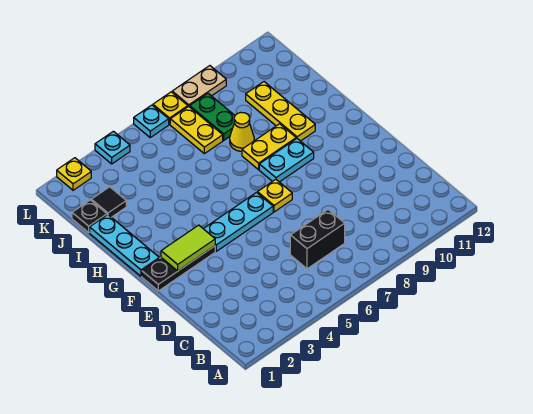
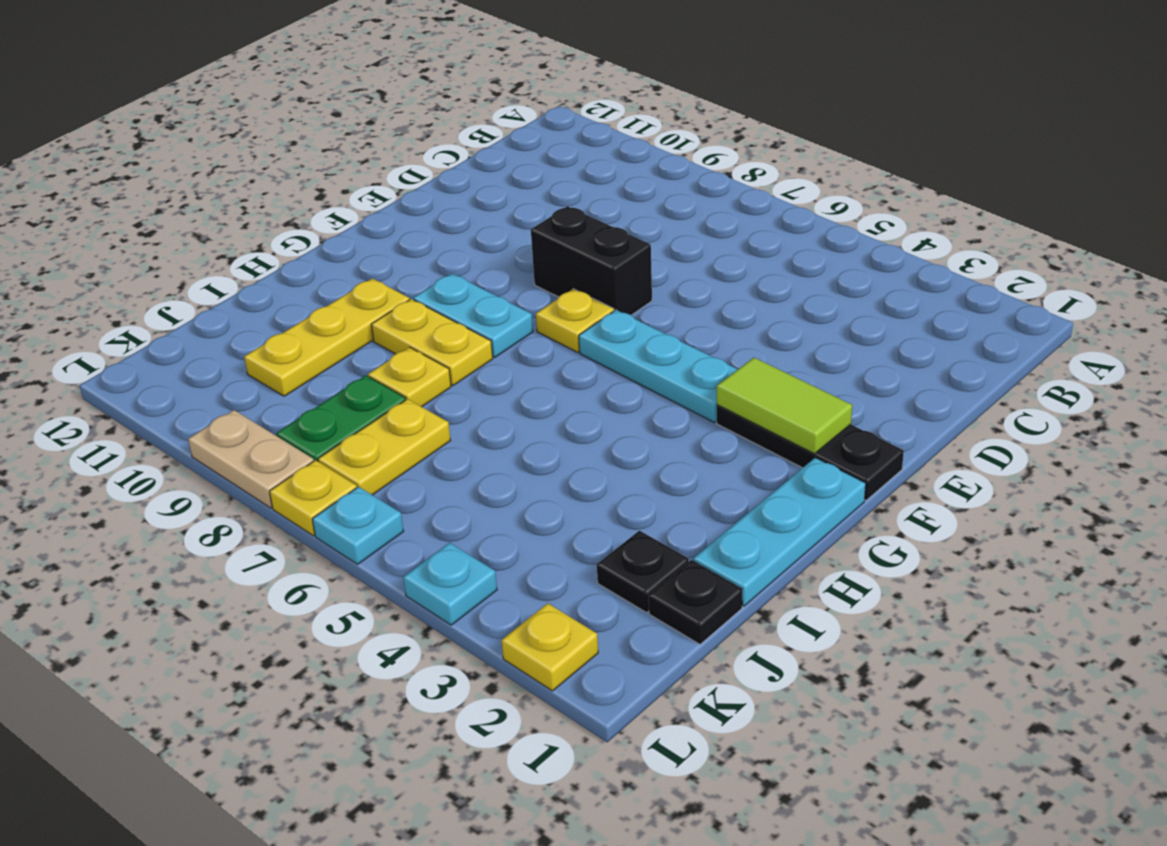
black 1x2 brick [290,210,345,269] -> black 1x2 brick moved to [531,206,652,315]
yellow 1x1 cone [230,112,254,151] -> yellow 1x1 plate [368,347,451,407]
black 1x1 tile [91,187,126,217] -> black 1x1 plate [597,531,689,612]

